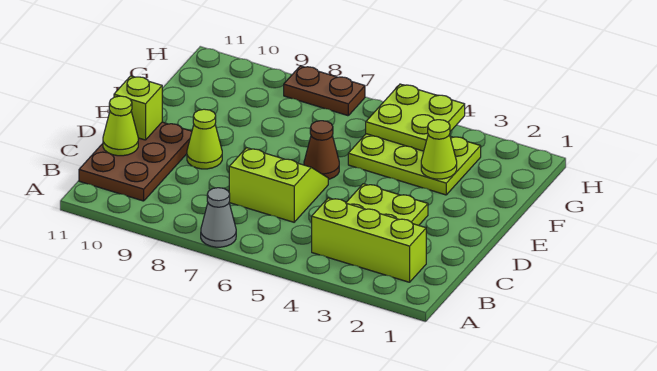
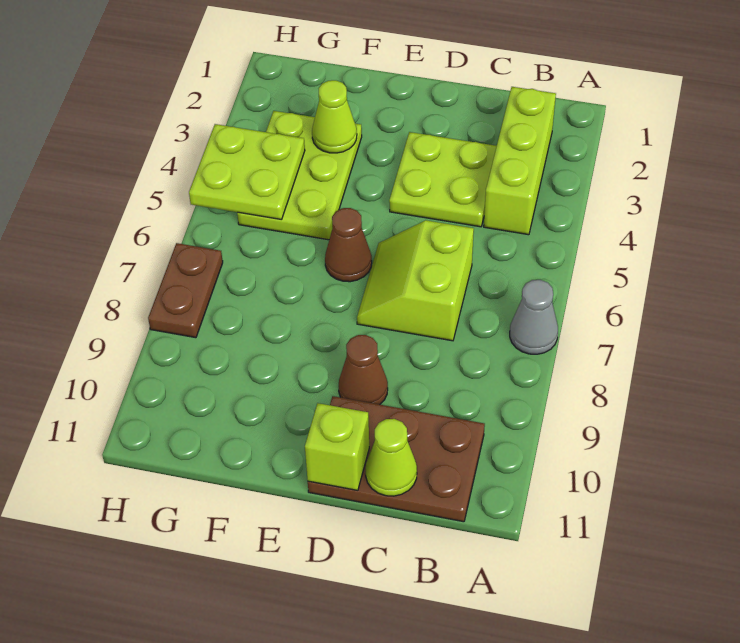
lime 1x1 cone [187,109,222,169] -> brown 1x1 cone [339,335,388,405]

